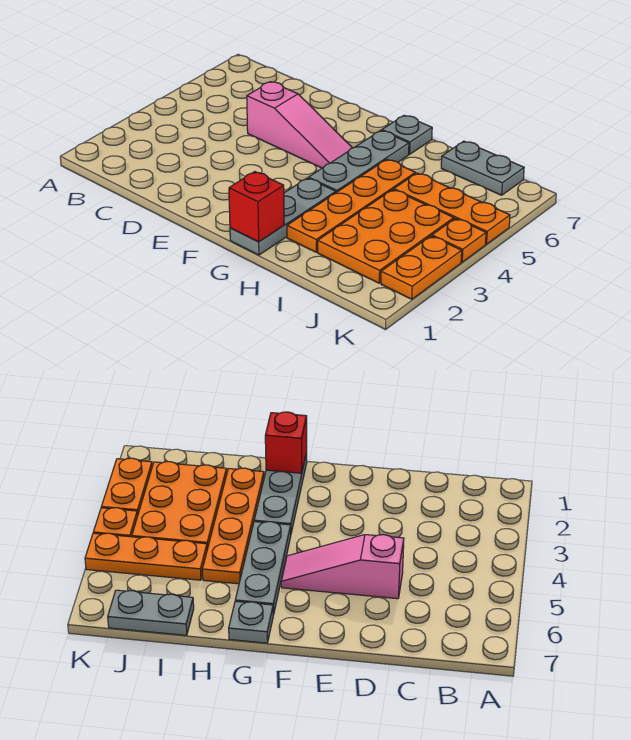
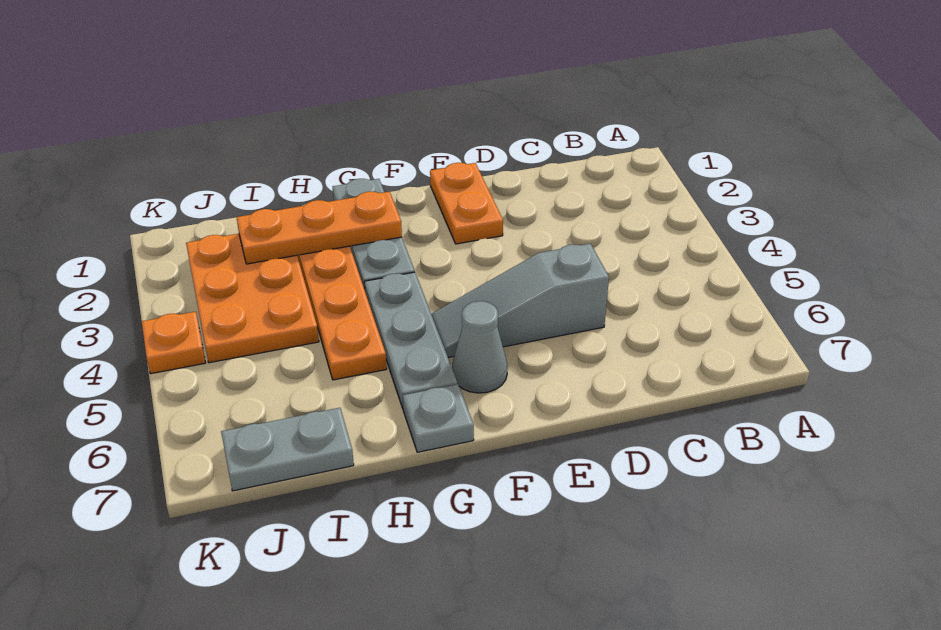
pink 1x3 slope [247,82,352,168] -> grey 1x3 slope [432,244,609,358]
none -> grey 1x1 cone [452,301,507,393]
red 1x1 brick [229,172,284,242] -> none
orange 1x3 plate [394,173,510,244] -> orange 1x3 plate moved to [237,192,402,264]
orange 1x2 plate [381,236,462,299] -> orange 1x2 plate moved to [430,163,503,244]

